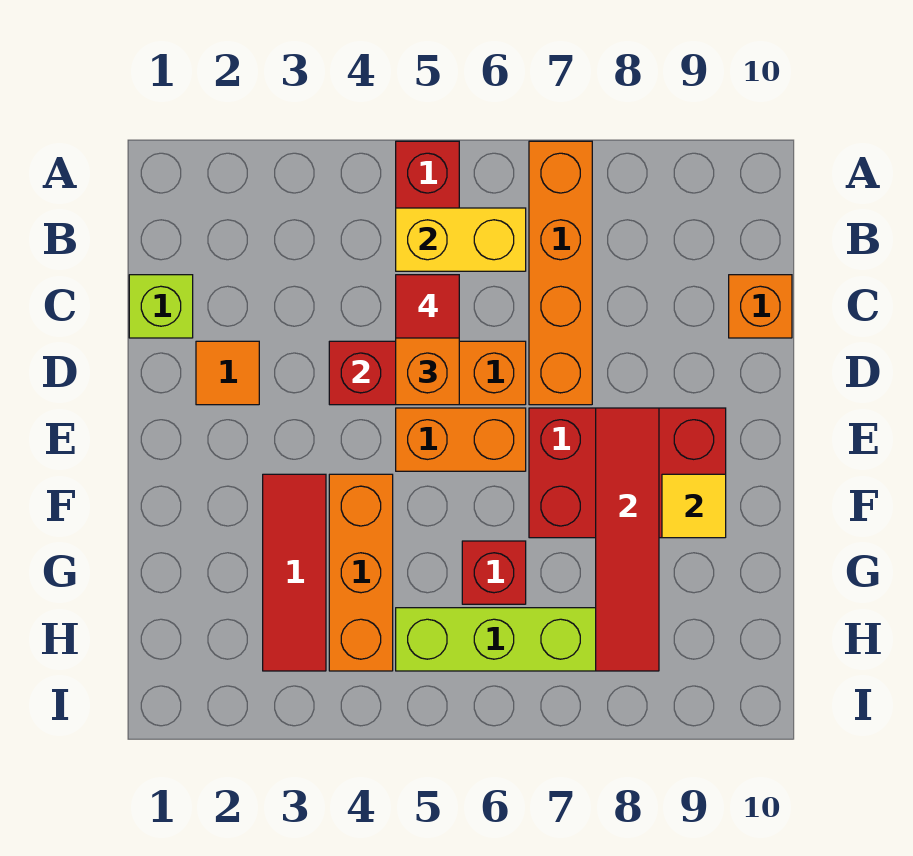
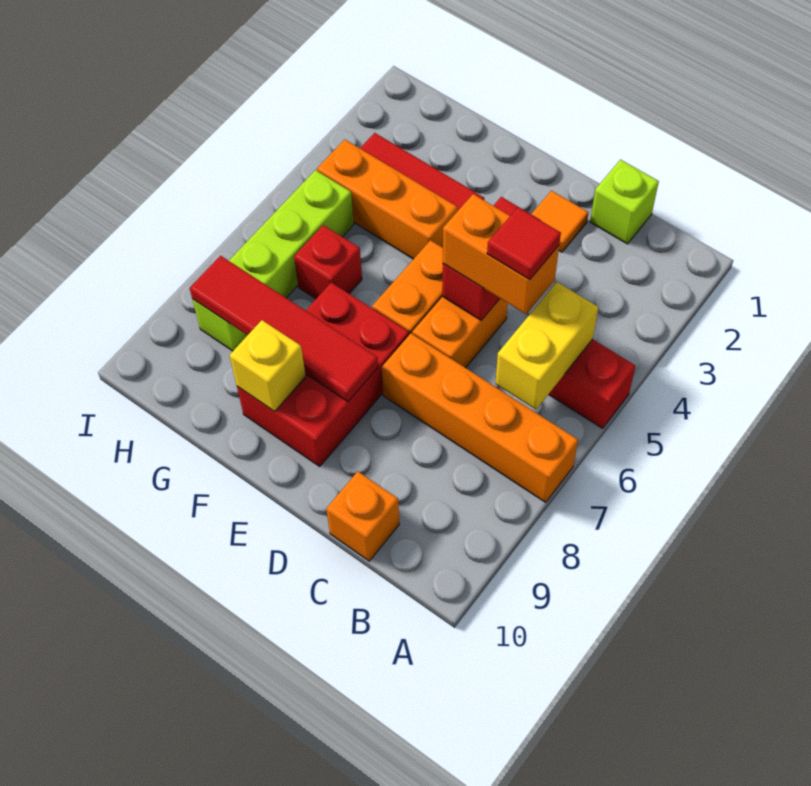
yellow 1x1 tile [662,474,726,538] -> yellow 1x1 brick [229,320,306,411]

